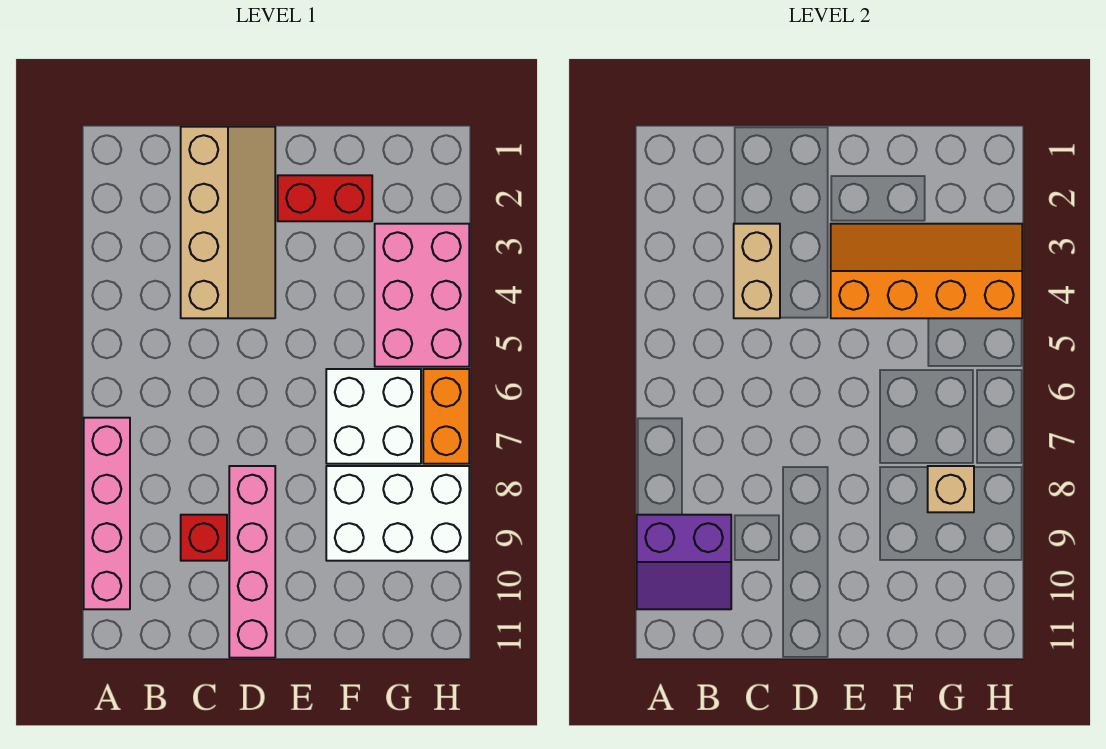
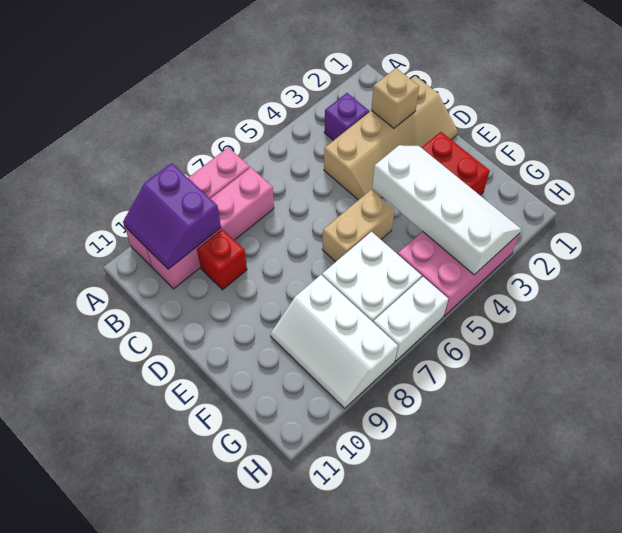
none -> purple 1x1 brick [324,93,369,141]
tan 1x2 brick [734,224,780,318] -> tan 1x2 brick moved to [322,190,395,262]
pink 1x4 brick [229,466,275,658] -> pink 1x4 brick moved to [147,168,274,289]
orange 2x4 slope [831,224,1022,318] -> white 2x4 slope [372,145,521,275]
white 2x3 brick [326,466,469,561] -> white 2x3 slope [270,275,398,408]
tan 1x1 brick [928,466,974,512] -> tan 1x1 brick moved to [371,68,419,128]
orange 1x2 brick [423,369,469,464] -> white 1x2 brick [373,277,448,361]

